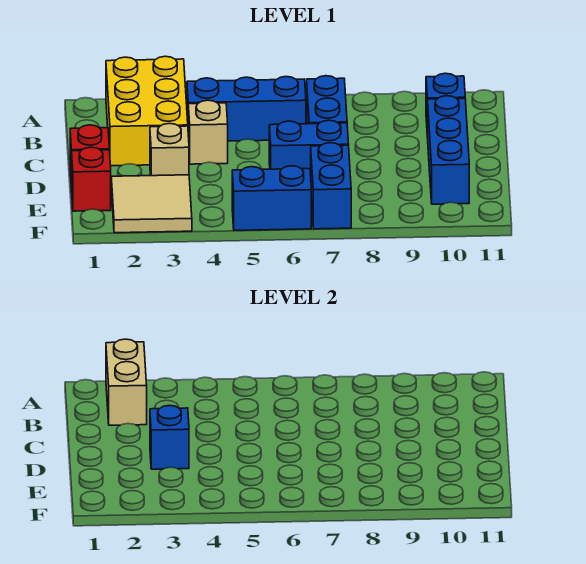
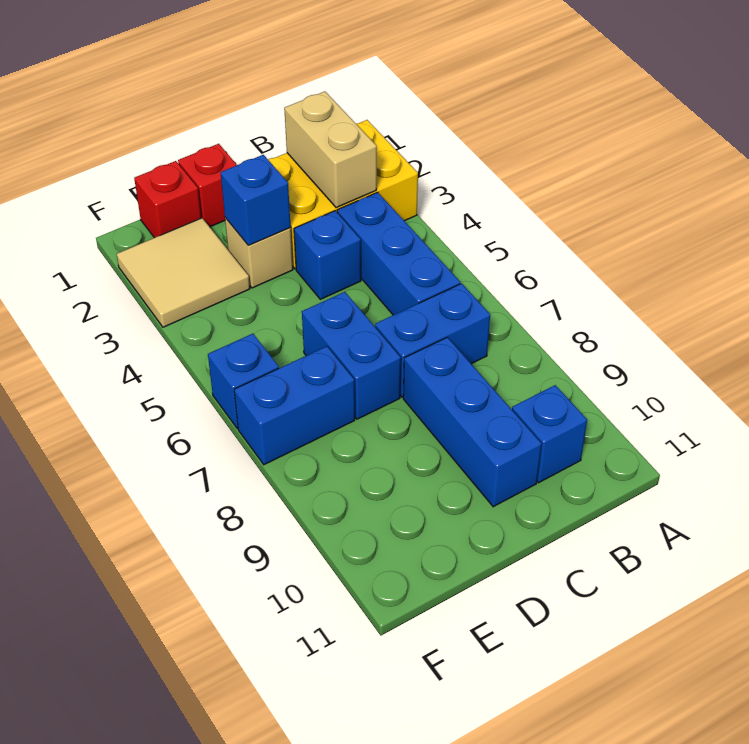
tan 1x2 brick [106,339,147,425] -> tan 1x2 brick turned to [284,91,377,208]
tan 1x1 brick [188,100,228,164] -> blue 1x1 brick [294,211,361,299]
blue 1x3 brick [427,96,469,204] -> blue 1x3 brick turned to [403,337,541,507]
blue 1x2 brick [232,166,311,230] -> blue 1x1 brick [208,334,279,429]

